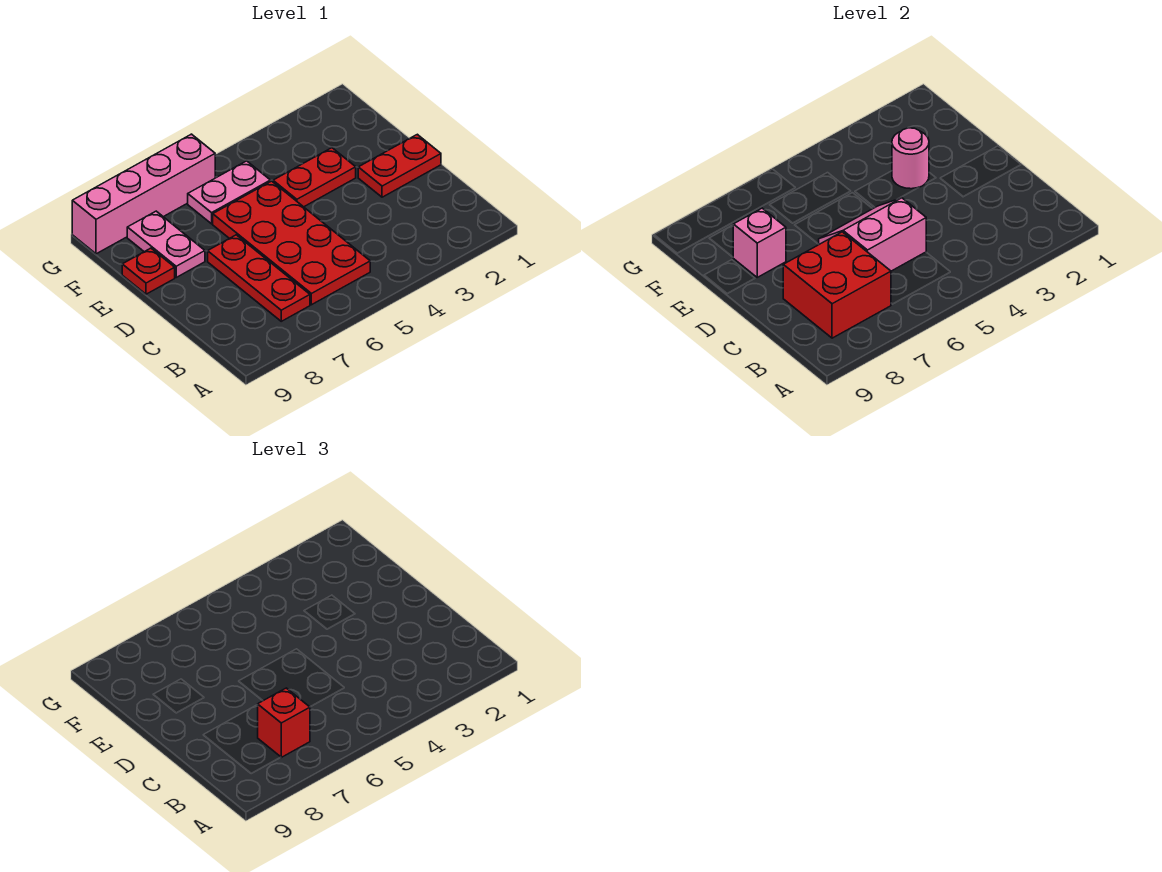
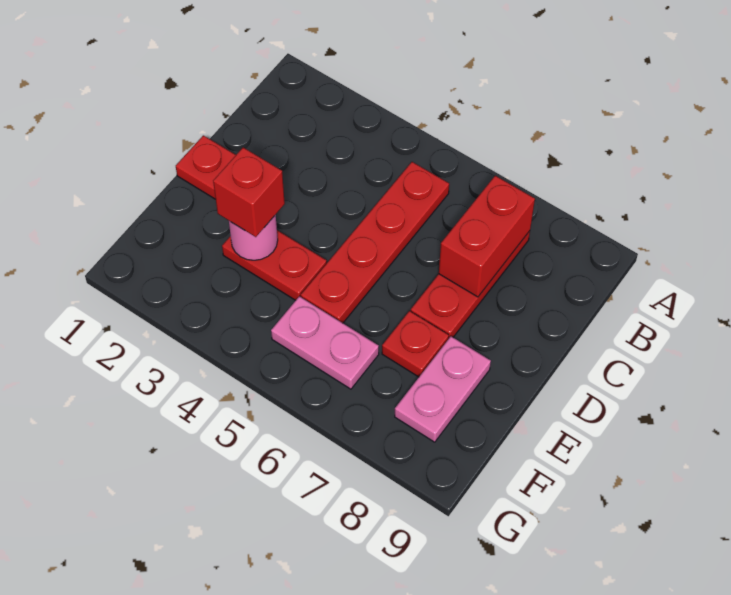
red 2x4 plate [213,181,370,305] -> red 1x4 plate [301,162,449,323]
red 2x2 brick [783,232,891,338] -> red 1x2 brick [439,176,535,297]
red 1x1 brick [258,688,310,757] -> red 1x1 brick moved to [213,148,285,237]
pink 2x2 slope [819,198,926,271] -> none
pink 1x1 brick [733,208,786,277] -> none
red 1x1 plate [122,248,175,294] -> red 1x1 plate moved to [382,311,449,377]
pink 1x4 brick [72,134,215,254] -> none

